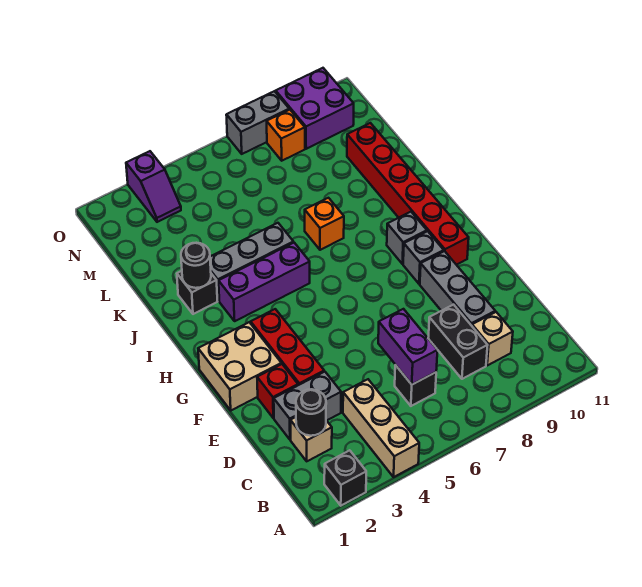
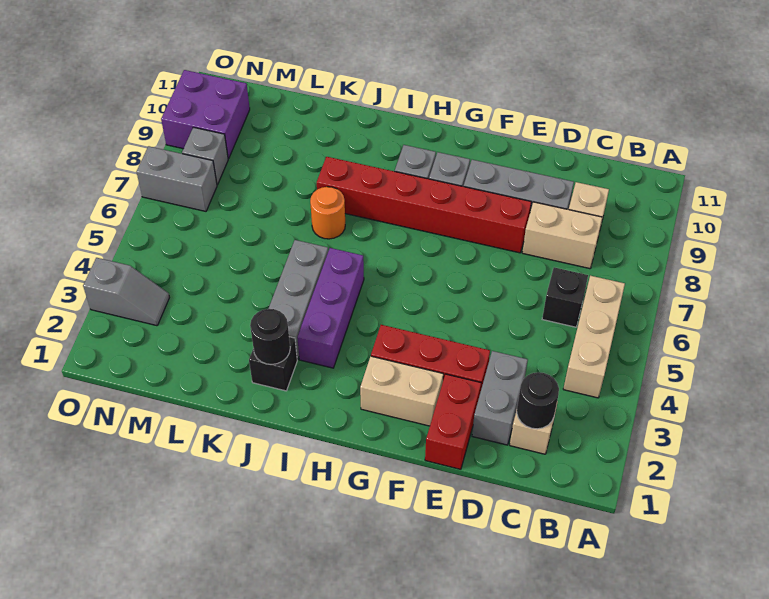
black 1x1 brick [324,450,366,506] -> none
tan 1x3 brick [343,379,419,477] -> tan 1x3 brick turned to [563,276,625,398]
purple 1x2 brick [378,309,437,384] -> none
black 1x2 brick [428,305,488,379] -> tan 1x2 brick [522,202,602,269]
red 1x1 brick [257,364,298,418] -> red 1x2 brick [425,374,481,469]
tan 2x2 brick [198,322,281,410] -> tan 1x2 brick [360,356,443,426]
red 1x6 brick [347,123,469,265] -> red 1x6 brick moved to [317,157,531,253]
orange 1x1 brick [305,198,344,250] -> orange 1x1 round brick [310,187,345,239]
purple 1x2 slope [126,151,181,222] -> grey 1x2 slope [83,258,169,326]
orange 1x1 brick [267,110,305,161] -> grey 1x1 brick [182,127,228,185]
grey 1x2 brick [226,91,289,154] -> grey 1x2 brick turned to [137,146,217,211]

